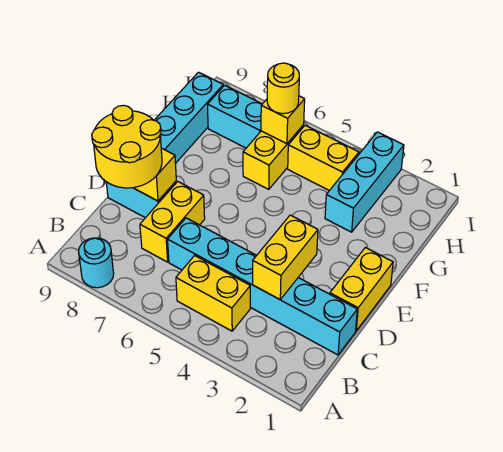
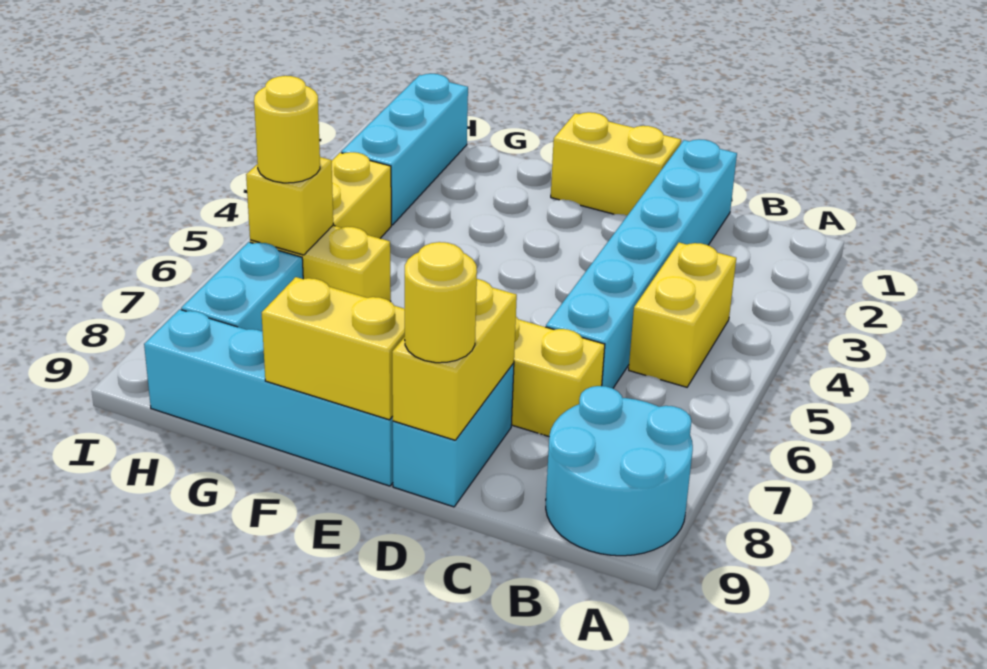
cyan 1x1 round brick [79,238,114,288] -> cyan 2x2 round brick [546,386,693,556]
yellow 1x2 brick [253,215,318,299] -> yellow 1x2 brick moved to [262,277,405,420]
yellow 2x2 round brick [92,105,162,188] -> yellow 1x1 round brick [405,242,477,363]
cyan 1x3 brick [325,132,404,232] -> cyan 1x3 brick turned to [341,74,468,225]

